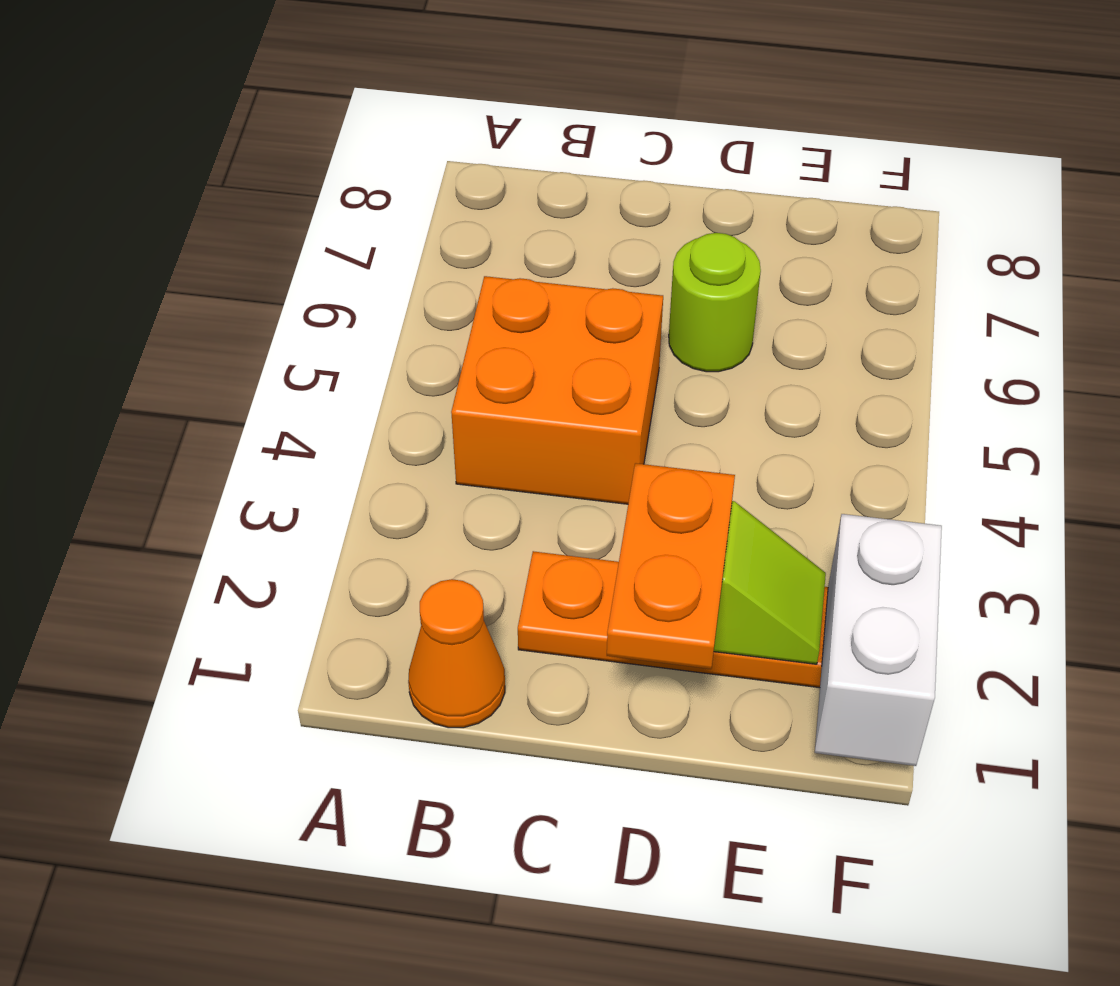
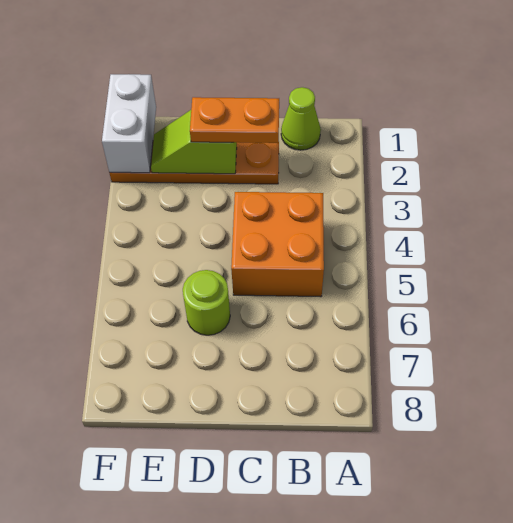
orange 1x1 cone [408,579,505,728] -> lime 1x1 cone [281,87,321,150]
orange 1x2 plate [607,463,735,669] -> orange 1x2 plate turned to [190,97,279,143]

